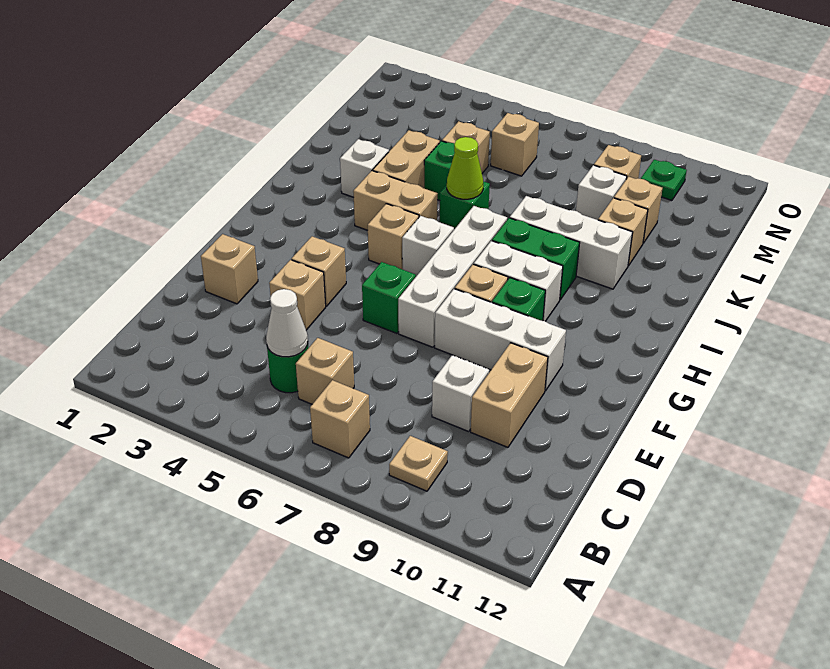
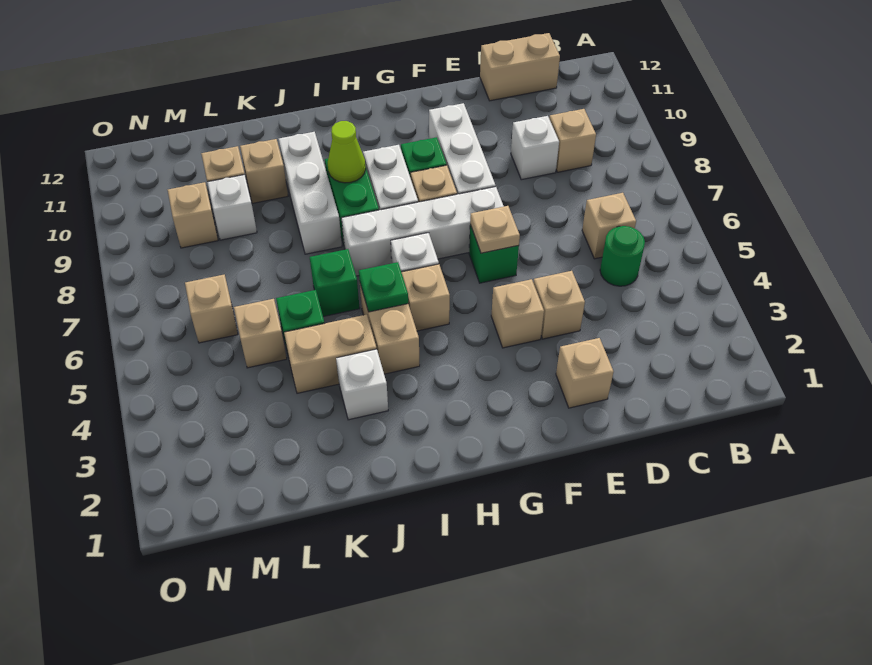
tan 1x1 brick [310,380,370,458] -> tan 1x1 brick moved to [549,109,596,172]
tan 1x1 plate [389,436,448,491] -> tan 1x1 plate moved to [470,206,520,253]
white 1x1 cone [266,289,308,357] -> none
tan 1x2 brick [471,343,548,447] -> tan 1x2 brick moved to [480,33,560,101]
lime 1x1 cone [447,137,483,199] -> lime 1x1 cone moved to [328,121,366,183]
green 1x1 plate [641,160,687,200] -> green 1x1 plate moved to [359,262,408,312]

